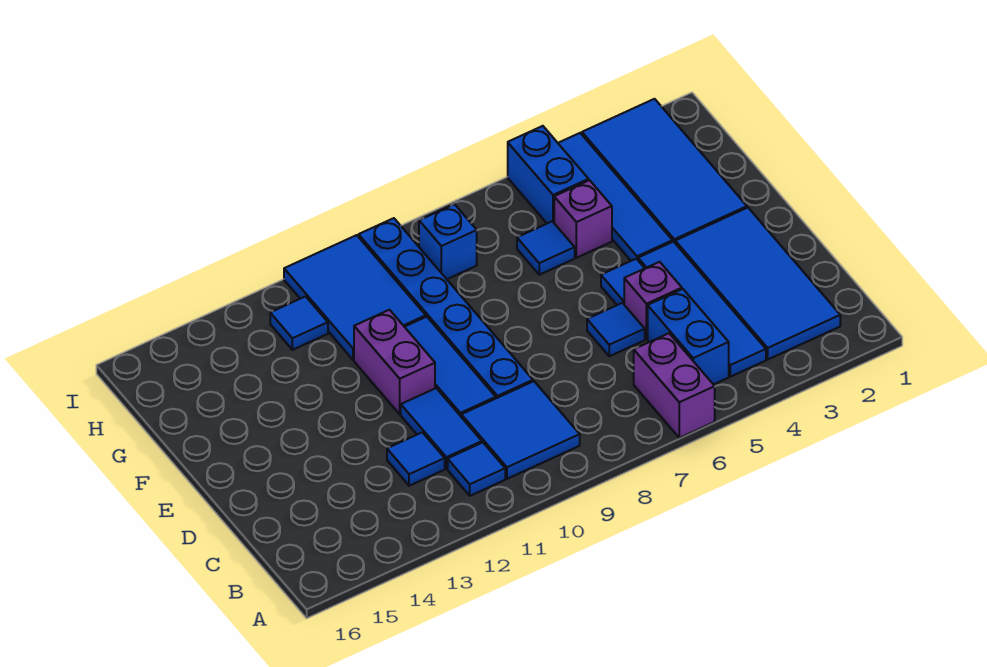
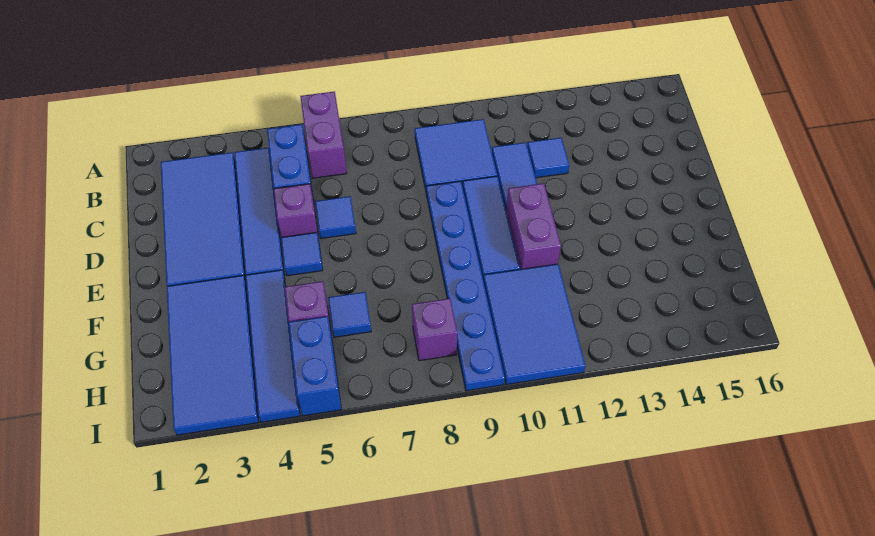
blue 1x1 tile [448,443,505,496] -> none
blue 1x1 brick [419,204,477,279] -> purple 1x1 brick [412,298,457,361]
blue 1x1 tile [270,297,328,350] -> none

